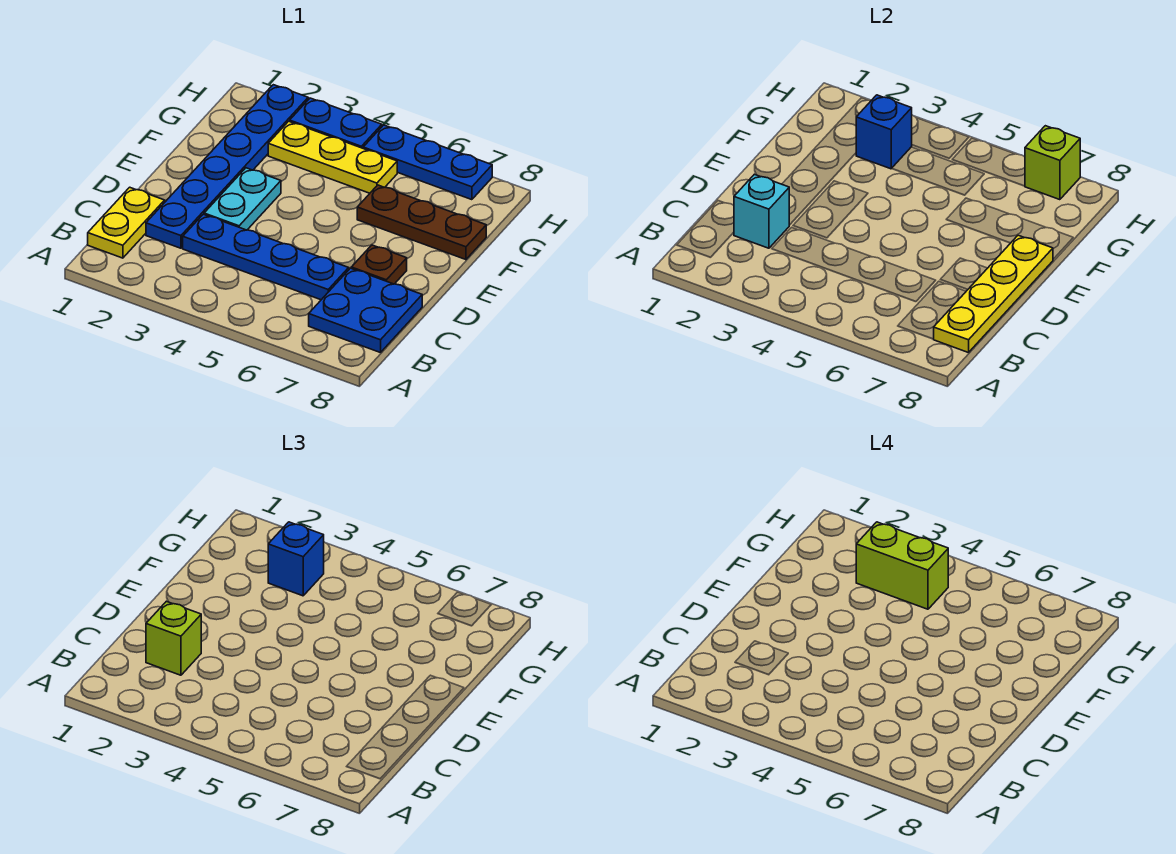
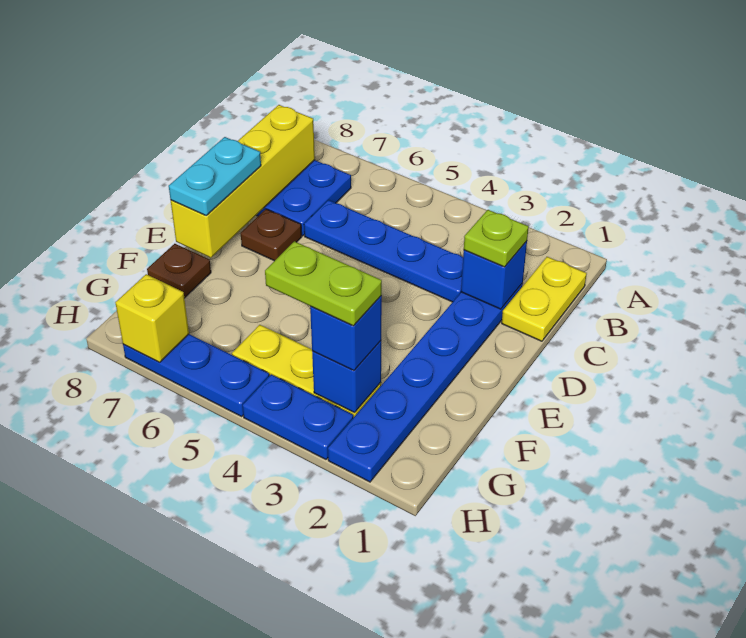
yellow 1x4 plate [934,235,1053,353] -> yellow 1x4 brick [171,105,315,258]
cyan 1x1 brick [734,174,789,248] -> blue 1x1 brick [461,241,527,309]
lime 1x1 brick [146,601,201,675] -> lime 1x1 plate [464,210,529,267]
cyan 1x2 plate [204,168,281,230] -> cyan 1x2 plate moved to [169,137,261,215]
brown 1x3 plate [357,185,486,260] -> brown 1x1 plate [147,244,211,298]
lime 1x2 brick [856,522,948,609] -> lime 1x2 plate [265,241,382,326]
lime 1x1 brick [1025,126,1080,200] -> yellow 1x1 brick [115,274,189,362]

